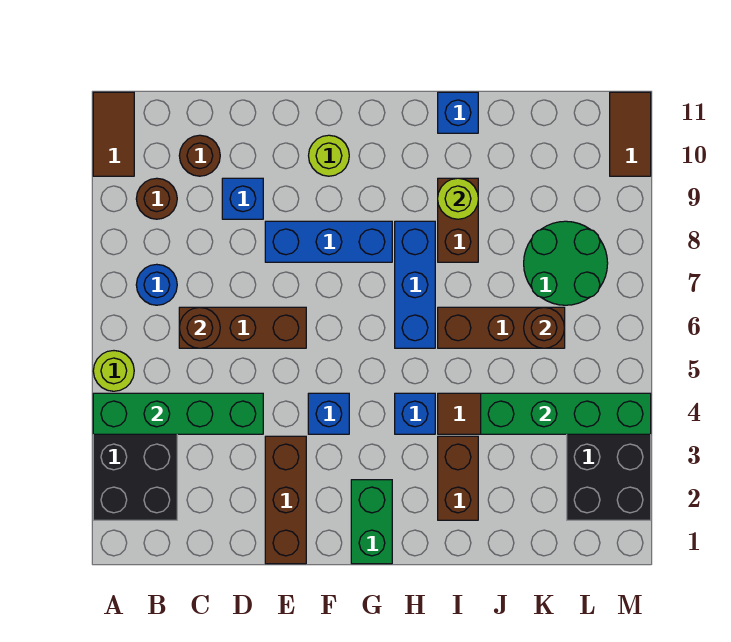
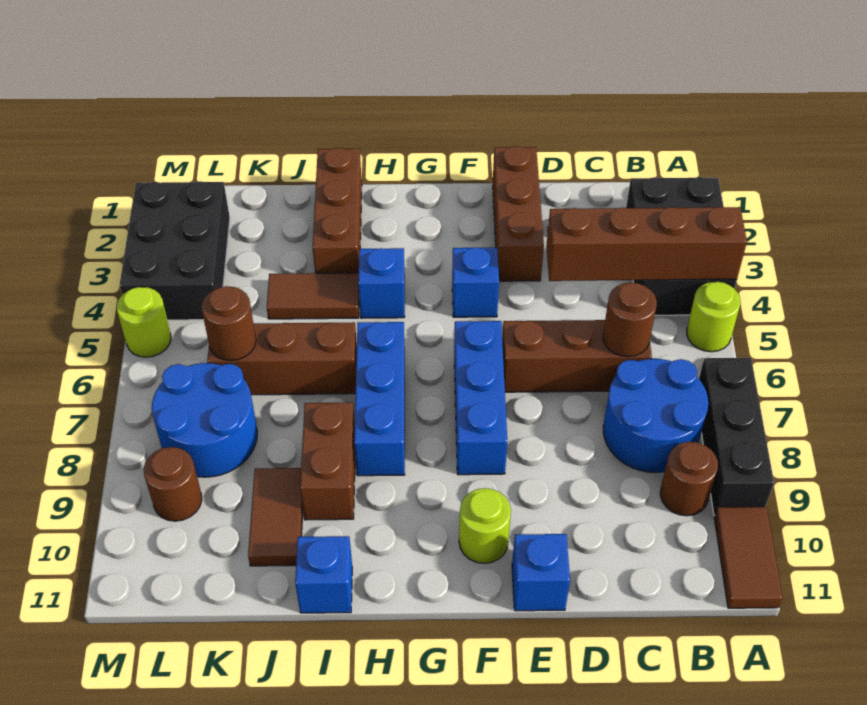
green 1x4 brick [93,393,263,434] -> brown 1x4 brick [546,207,747,281]
none -> black 1x3 brick [699,358,774,516]
blue 1x1 round brick [136,264,177,305] -> blue 2x2 round brick [603,359,708,473]
brown 1x1 round brick [179,135,220,176] -> brown 1x1 round brick moved to [144,447,202,521]
blue 1x1 brick [222,178,263,219] -> blue 1x1 brick moved to [512,534,570,611]
blue 1x3 brick [265,221,392,262] -> blue 1x3 brick turned to [454,321,507,475]
green 1x2 brick [351,480,392,564] -> none
brown 1x2 brick [438,436,478,520] -> brown 1x3 brick [313,148,362,273]
lime 1x1 round brick [438,178,478,219] -> lime 1x1 round brick moved to [117,287,171,357]
green 1x4 brick [481,393,651,434] -> none
green 2x2 round brick [524,221,608,305] -> blue 2x2 round brick [152,363,257,477]
brown 1x2 tile [610,92,651,176] -> brown 1x2 tile moved to [248,468,303,566]

